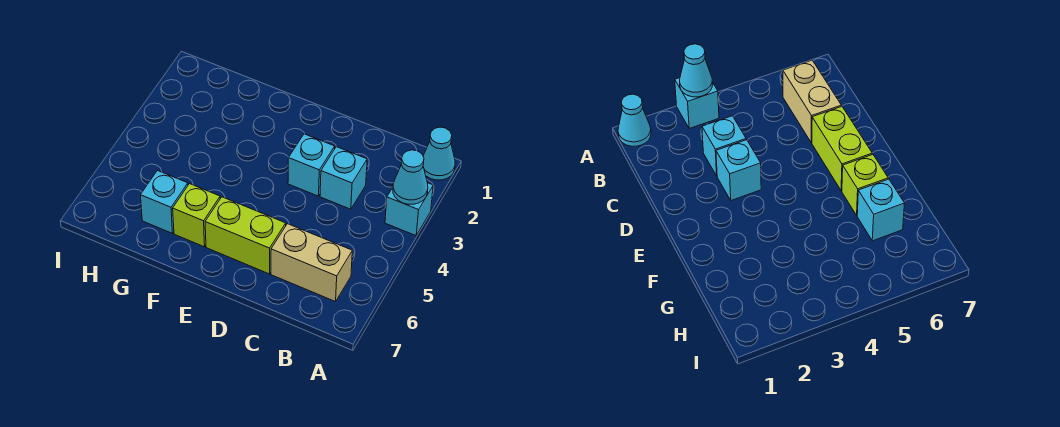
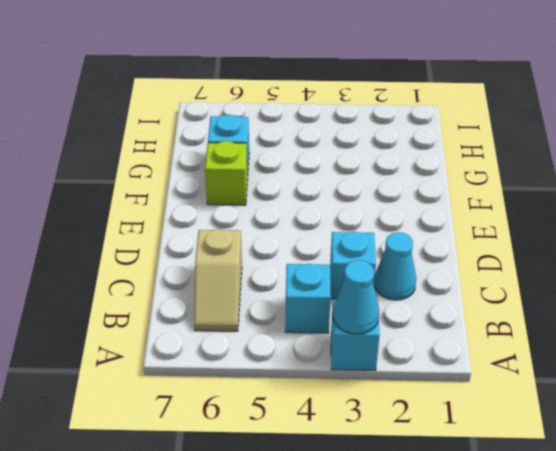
cyan 1x1 cone [423,127,455,180] -> cyan 1x1 cone moved to [374,232,416,300]
tan 1x2 brick [271,224,352,302] -> tan 1x2 slope [194,229,242,331]
cyan 1x1 brick [288,134,335,196] -> cyan 1x1 brick moved to [285,264,331,333]
lime 1x2 brick [205,197,286,274] -> none

